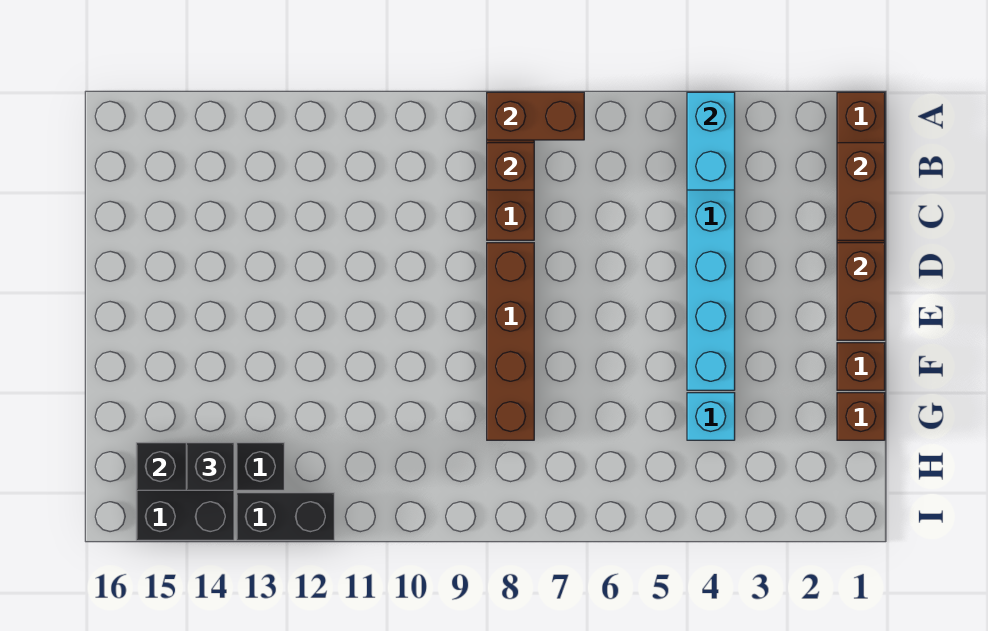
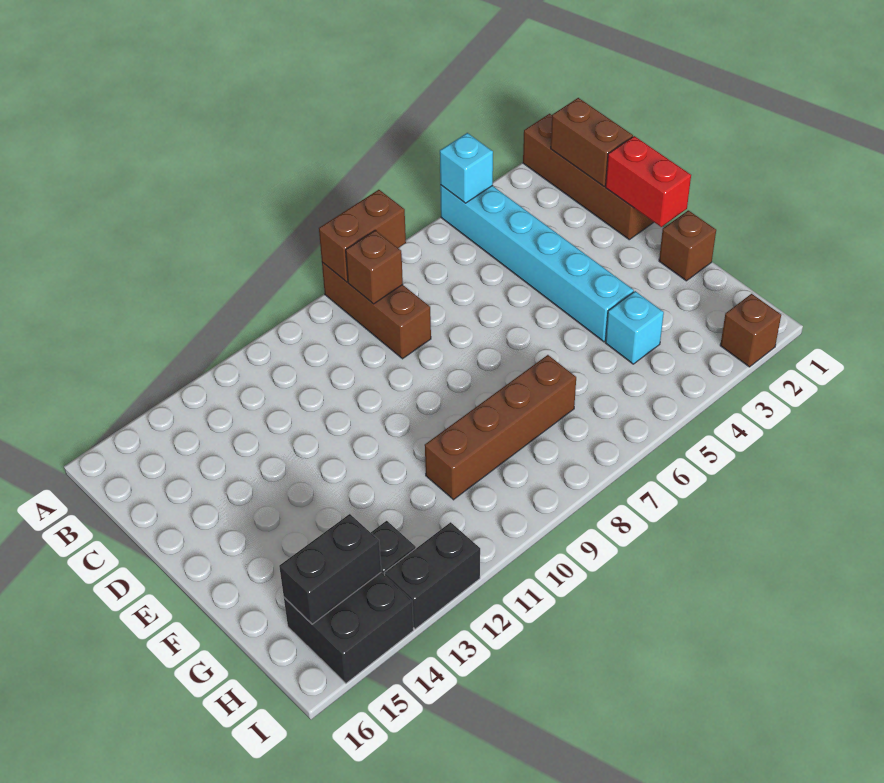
cyan 1x2 brick [687,92,735,190] -> cyan 1x1 brick [440,133,493,203]
brown 1x2 brick [837,243,885,340] -> red 1x2 brick [606,136,691,227]
brown 1x4 brick [487,243,534,440] -> brown 1x4 brick turned to [425,355,576,500]
brown 1x1 brick [837,393,885,440] -> brown 1x1 brick moved to [720,294,781,367]
black 1x1 brick [186,443,234,490] -> none

